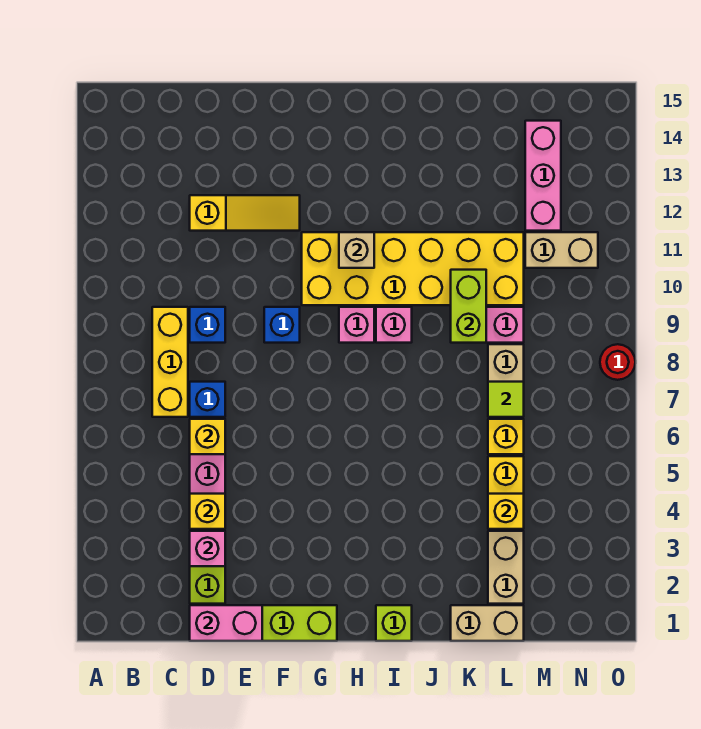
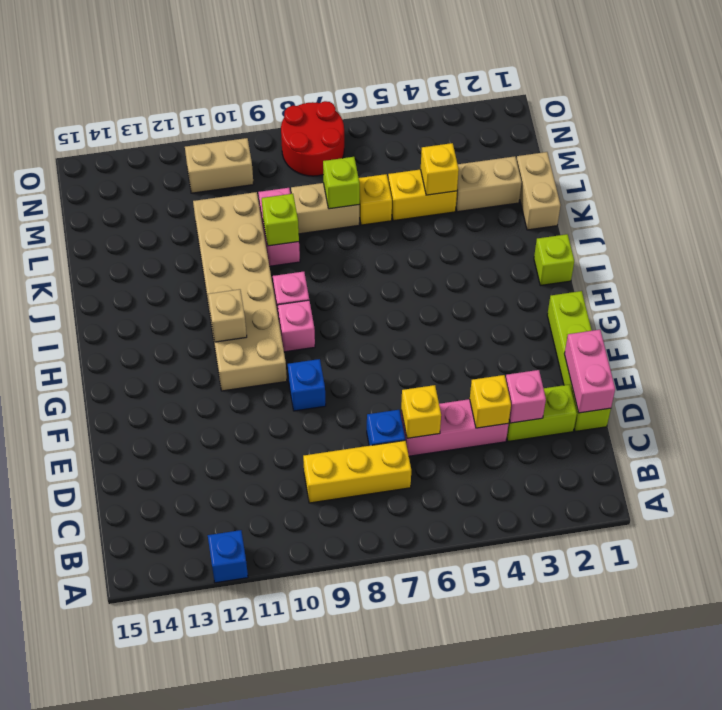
blue 1x1 brick [190,307,225,343] -> blue 1x1 brick moved to [208,530,248,583]
yellow 1x3 slope [190,195,300,231] -> none
yellow 2x6 brick [302,232,524,305] -> tan 2x6 brick [193,192,287,391]
lime 1x2 brick [451,270,486,343] -> lime 1x1 brick [262,194,299,246]
lime 1x1 tile [488,382,524,417] -> lime 1x1 brick [323,157,360,209]
tan 1x2 brick [525,232,598,268] -> tan 1x2 brick turned to [185,138,253,193]
pink 1x3 brick [525,121,561,231] -> none
red 1x1 round brick [600,344,635,380] -> red 2x2 round brick [281,101,344,176]

